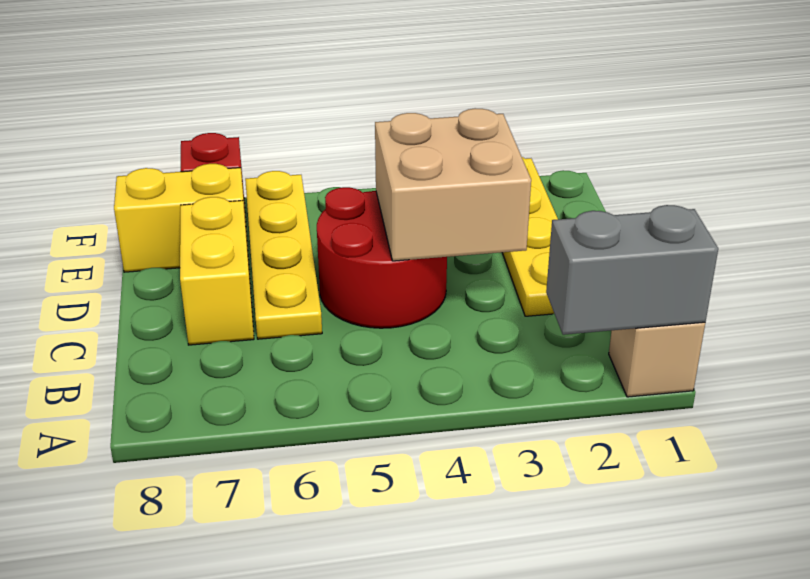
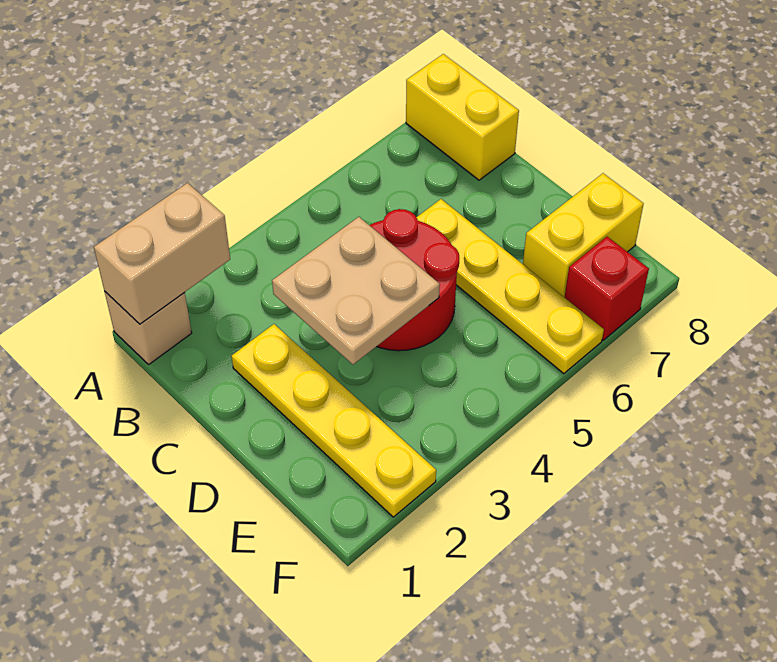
grey 1x2 brick [546,205,718,335] -> tan 1x2 brick [94,183,230,324]
tan 2x2 brick [375,108,531,261] -> tan 2x2 plate [272,217,440,364]
yellow 1x2 brick [180,197,254,345] -> yellow 1x2 brick moved to [406,54,519,180]

